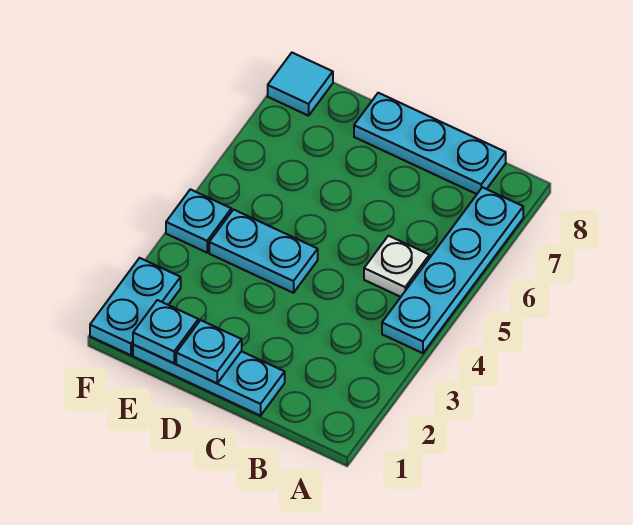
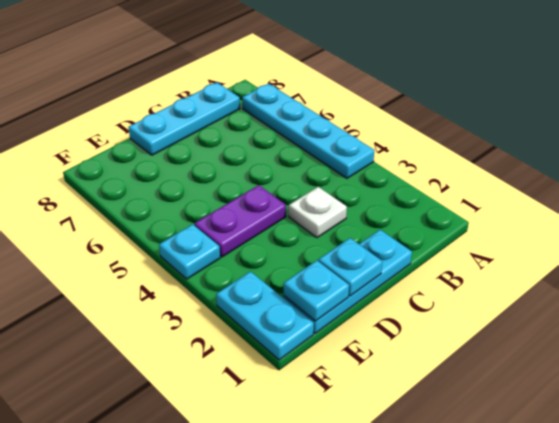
white 1x1 plate [364,236,429,297] -> white 1x1 plate moved to [289,187,347,238]
cyan 1x2 plate [209,210,318,293] -> purple 1x2 plate [194,185,286,257]
cyan 1x1 tile [268,53,333,116] -> none

